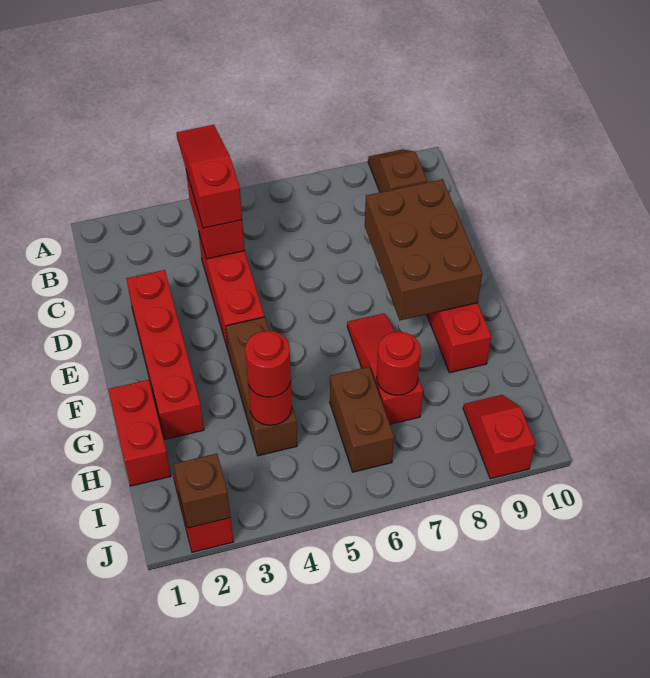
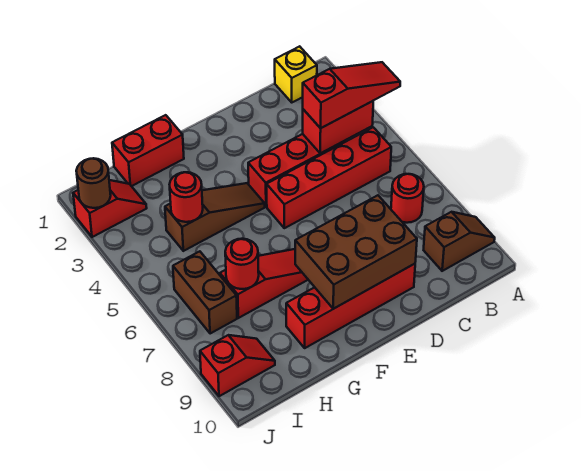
none -> yellow 1x1 brick [275,46,317,102]
red 1x4 brick [126,270,204,440] -> red 1x4 brick moved to [267,127,391,228]
brown 1x3 brick [226,317,297,456] -> brown 1x3 slope [165,183,265,251]
red 1x1 round brick [245,331,291,397] -> red 1x1 round brick moved to [391,174,424,223]
brown 1x2 brick [330,367,394,472] -> brown 1x2 brick turned to [173,251,237,334]
brown 1x1 brick [174,454,231,528] -> brown 1x1 round brick [76,158,111,208]

